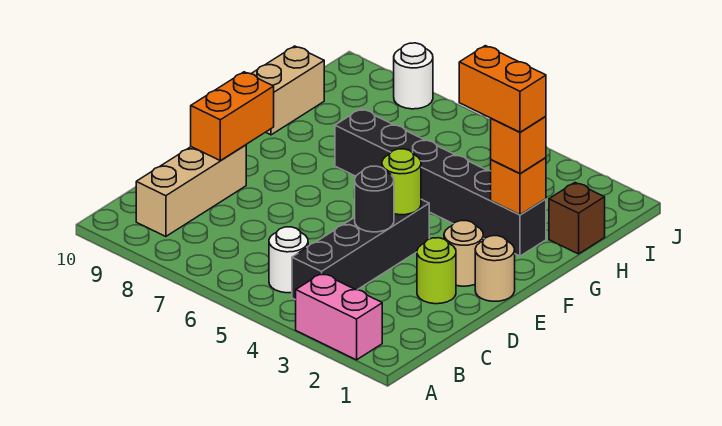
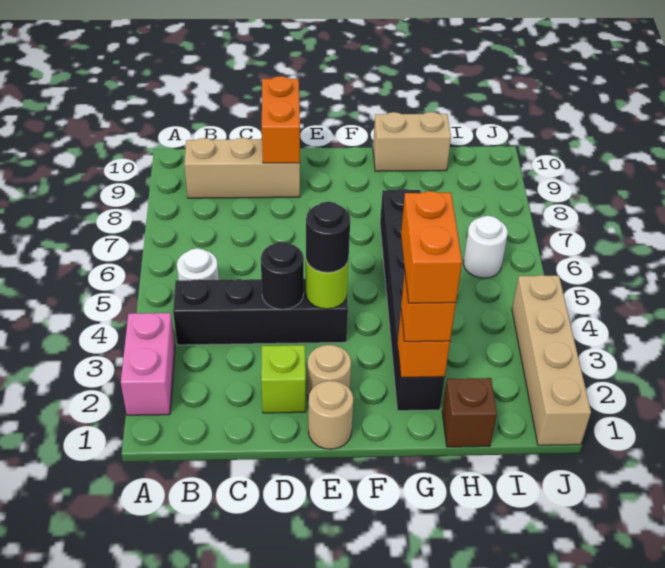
lime 1x1 round brick [417,238,456,304] -> lime 1x1 brick [261,345,306,413]
orange 1x2 brick [191,72,274,161] -> orange 1x2 brick turned to [262,76,300,163]
none -> black 1x1 round brick [306,202,350,273]
none -> tan 1x4 brick [512,275,591,445]
white 1x1 round brick [394,43,433,109] -> white 1x1 round brick moved to [464,216,508,278]

